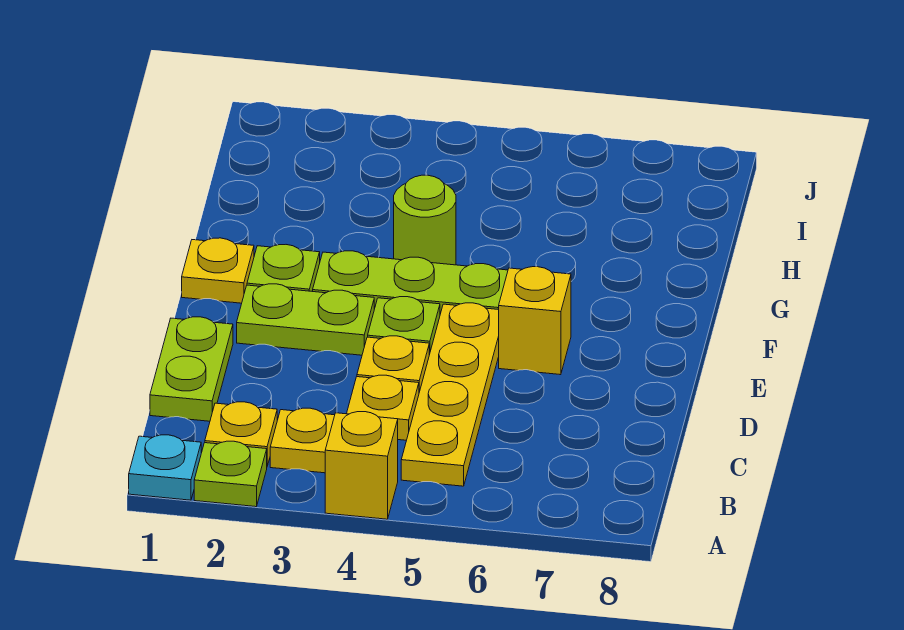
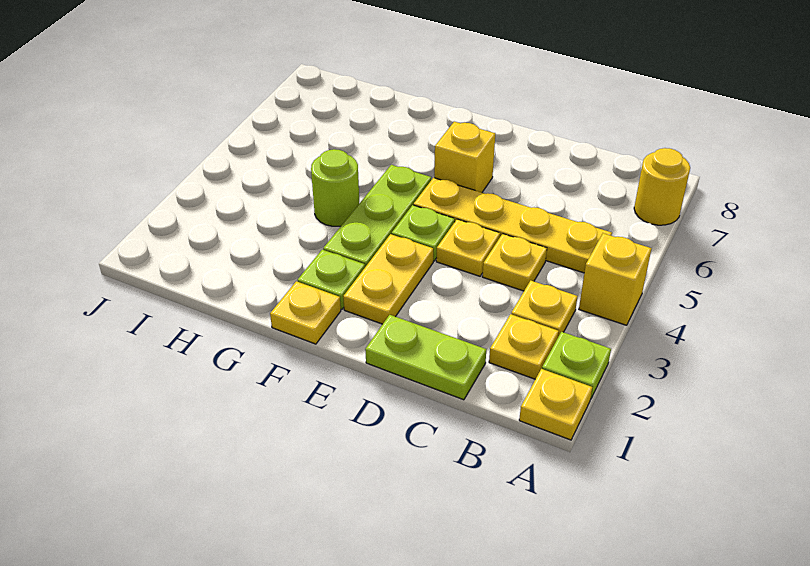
cyan 1x1 plate [129,435,201,500] -> yellow 1x1 plate [519,369,592,440]
none -> yellow 1x1 round brick [634,148,690,225]
lime 1x2 plate [237,284,374,355] -> yellow 1x2 plate [343,234,433,324]

